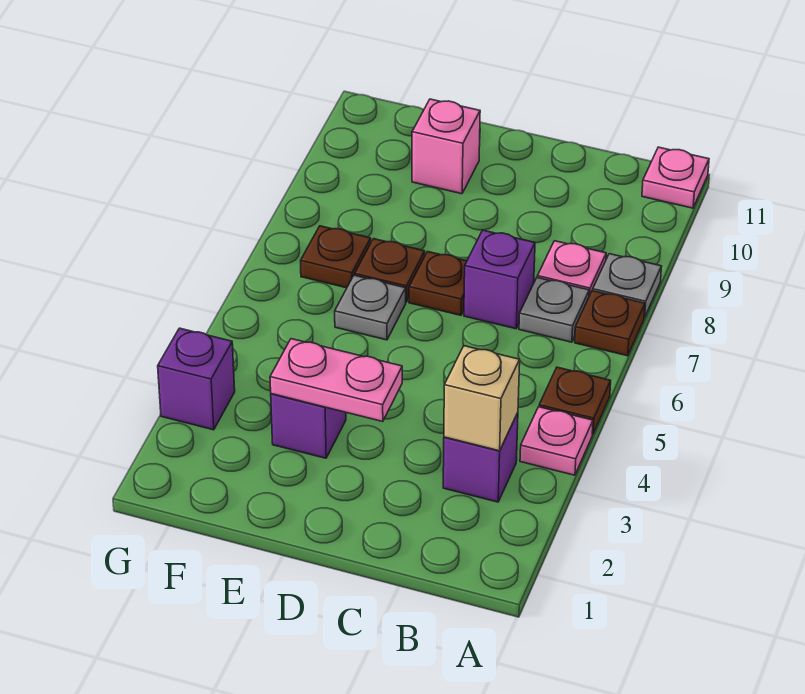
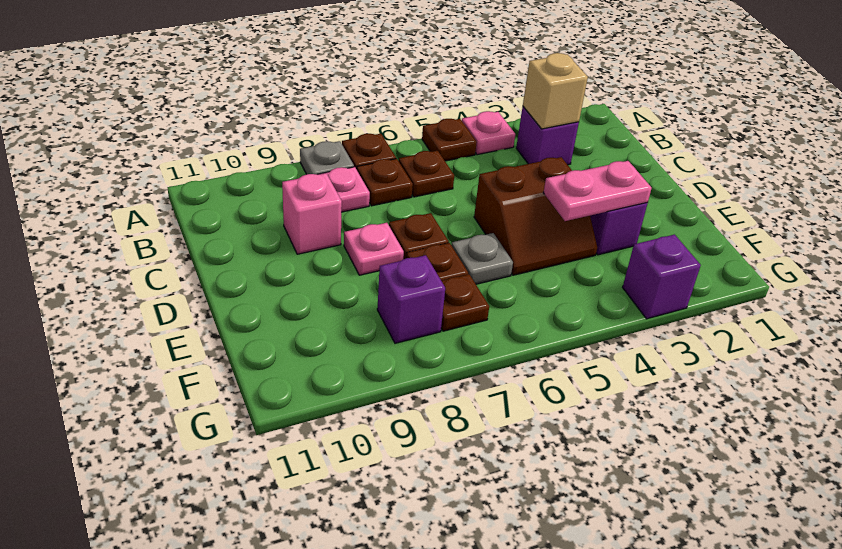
pink 1x1 plate [642,147,709,208] -> pink 1x1 plate moved to [344,223,404,275]
none -> brown 1x1 plate [399,151,454,197]
grey 1x1 plate [519,278,589,342] -> brown 1x1 plate [357,159,413,206]
purple 1x1 brick [464,230,535,329] -> purple 1x1 brick moved to [377,255,445,343]
pink 1x2 plate [270,339,402,422] -> pink 1x2 plate turned to [543,161,652,221]
none -> brown 2x2 slope [474,157,597,275]
pink 1x1 brick [412,99,480,194] -> pink 1x1 brick moved to [282,173,342,254]

